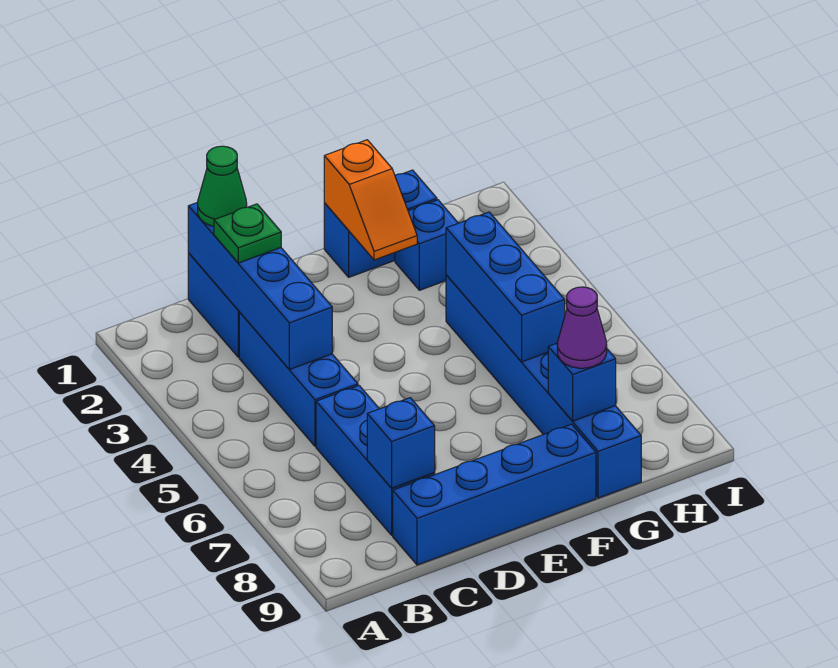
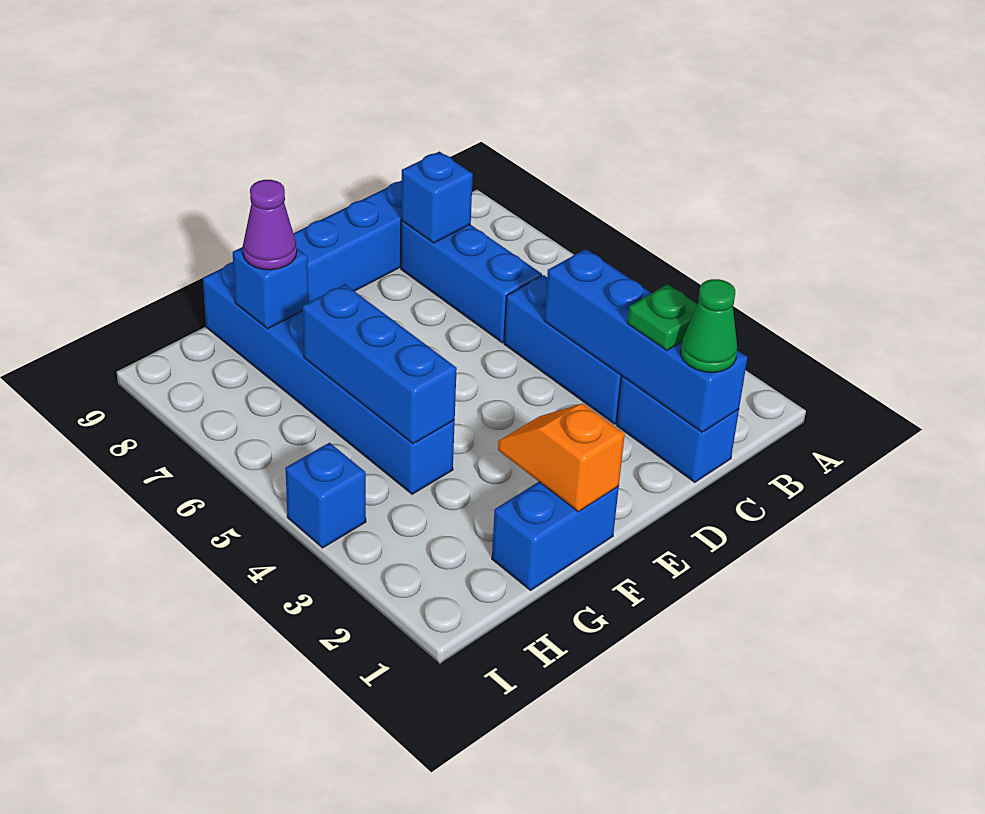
blue 1x1 brick [395,200,458,290] -> blue 1x1 brick moved to [285,443,366,548]

